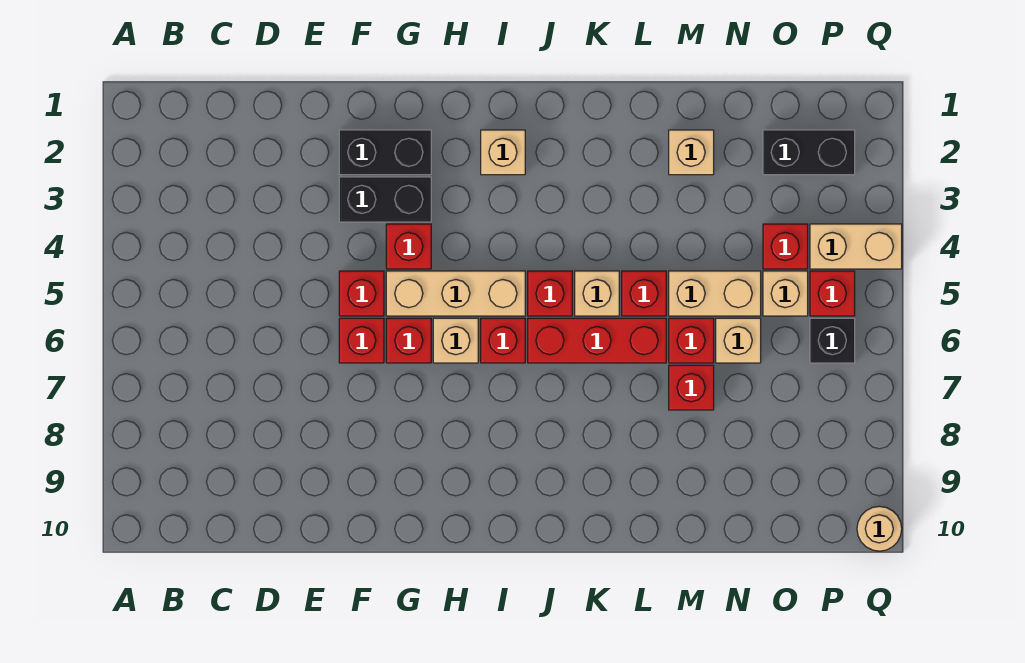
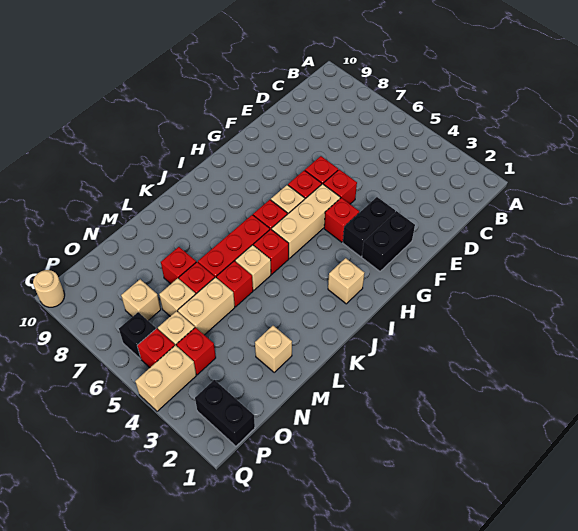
black 1x2 brick [763,130,855,175] -> black 1x2 brick turned to [195,380,255,446]
none -> tan 1x1 brick [121,279,161,320]

